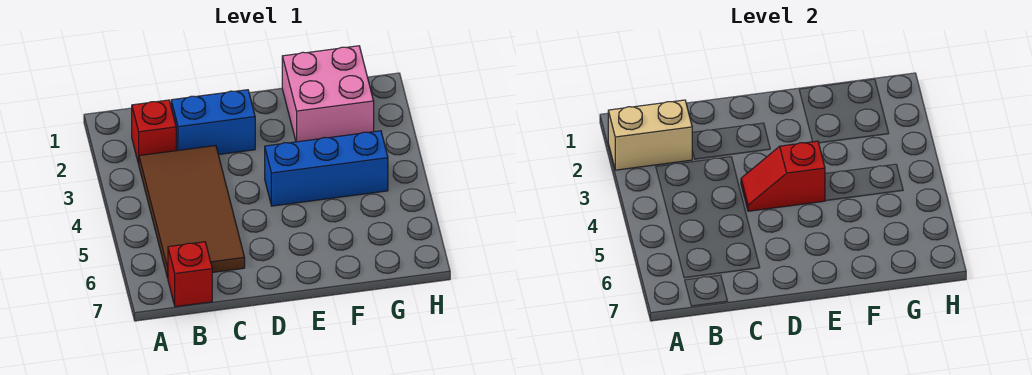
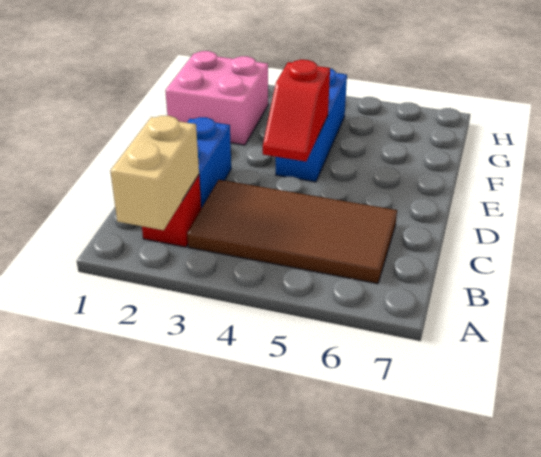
red 1x1 brick [168,242,212,307] -> none

